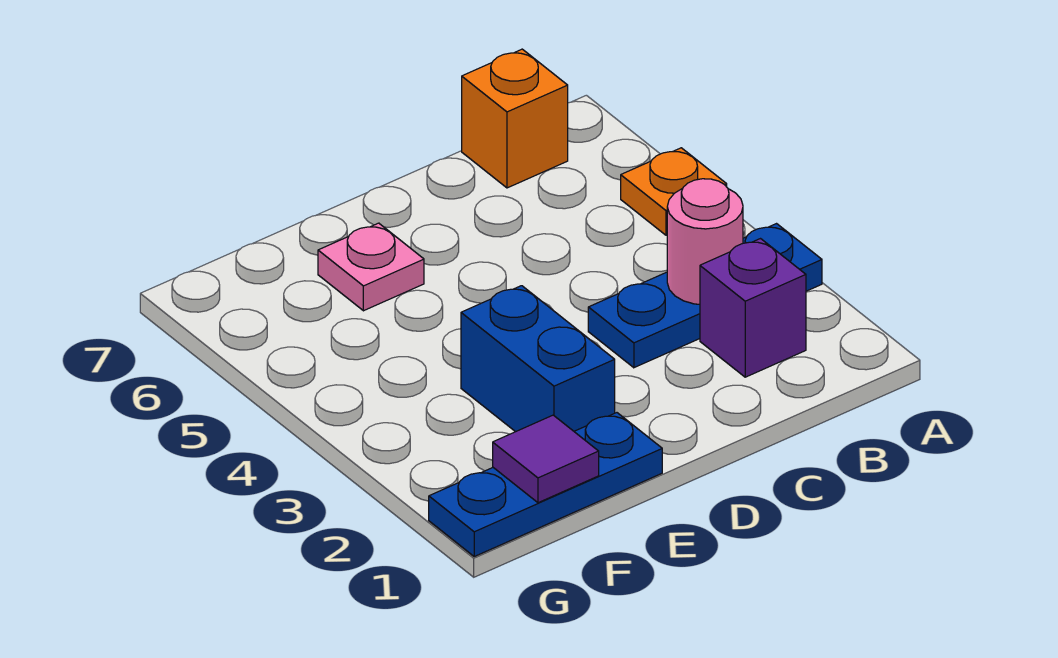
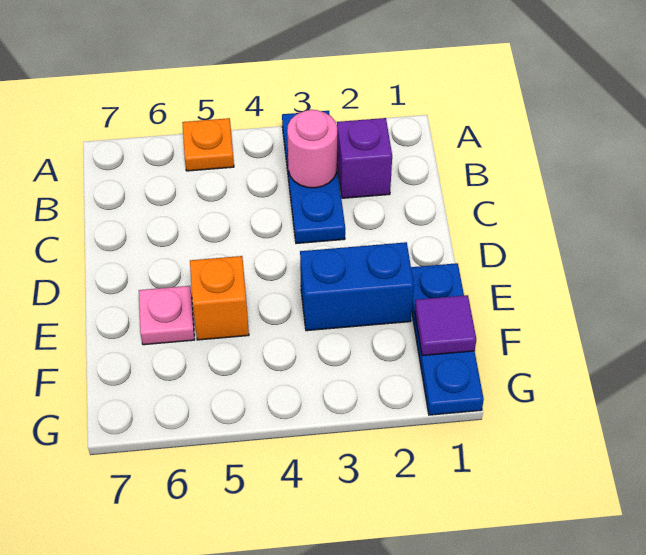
orange 1x1 brick [462,49,568,188] -> orange 1x1 brick moved to [190,256,249,340]

